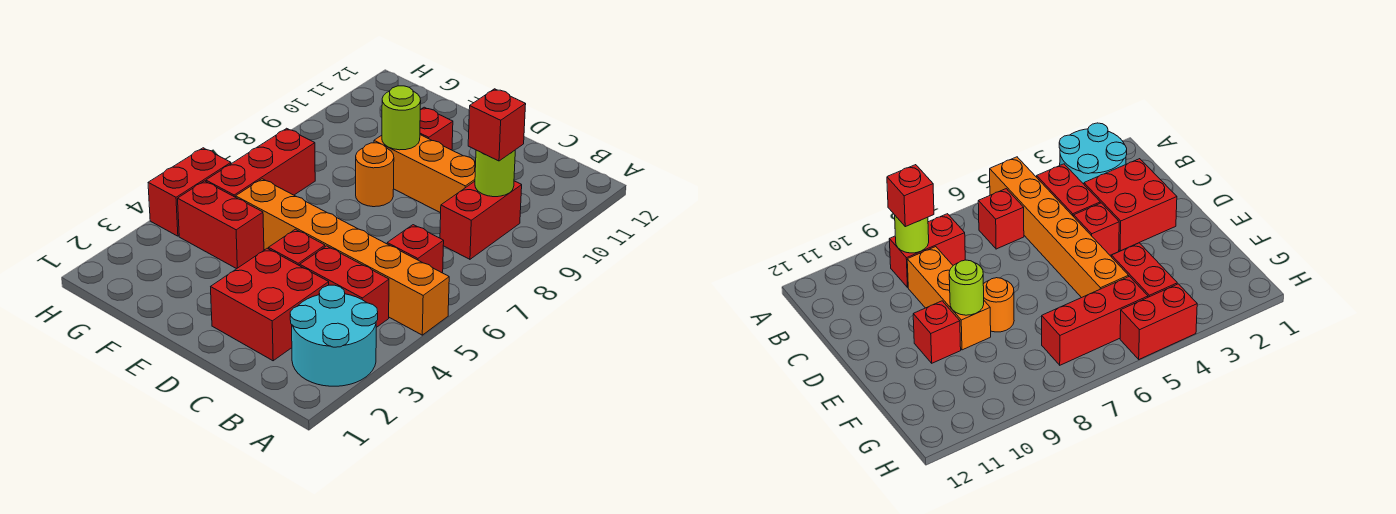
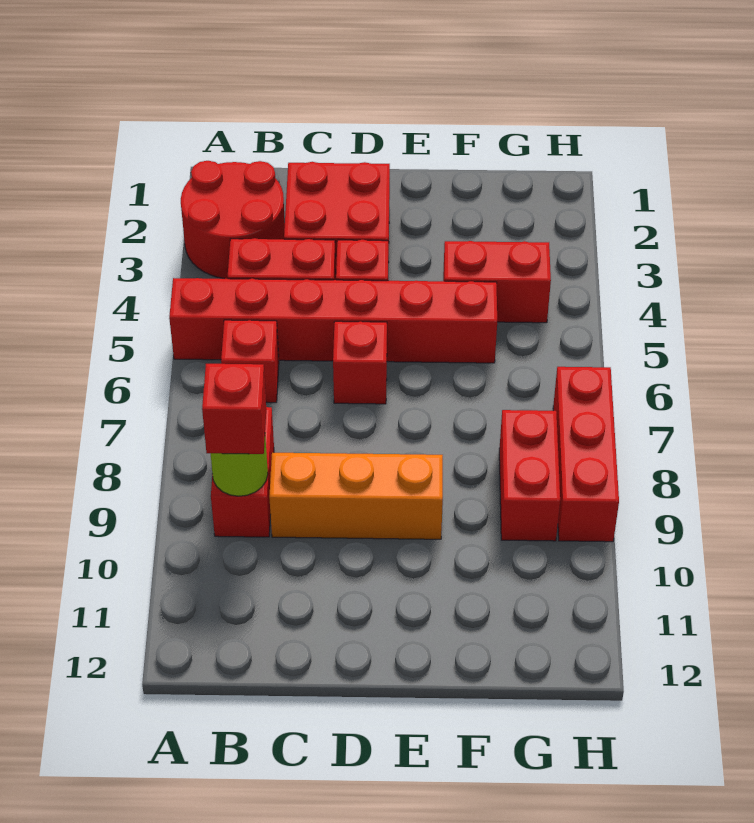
cyan 2x2 round brick [290,285,378,386] -> red 2x2 round brick [181,161,285,279]
orange 1x6 brick [236,179,449,335] -> red 1x6 brick [169,278,497,363]
orange 1x1 round brick [356,143,394,207] -> none
lime 1x1 round brick [382,86,421,150] -> none
red 1x1 brick [420,107,453,150] -> red 1x1 brick moved to [333,321,387,404]
red 1x3 brick [206,128,315,197] -> red 1x3 brick moved to [553,367,619,542]
red 1x2 brick [148,148,231,236] -> red 1x2 brick moved to [499,410,560,541]

